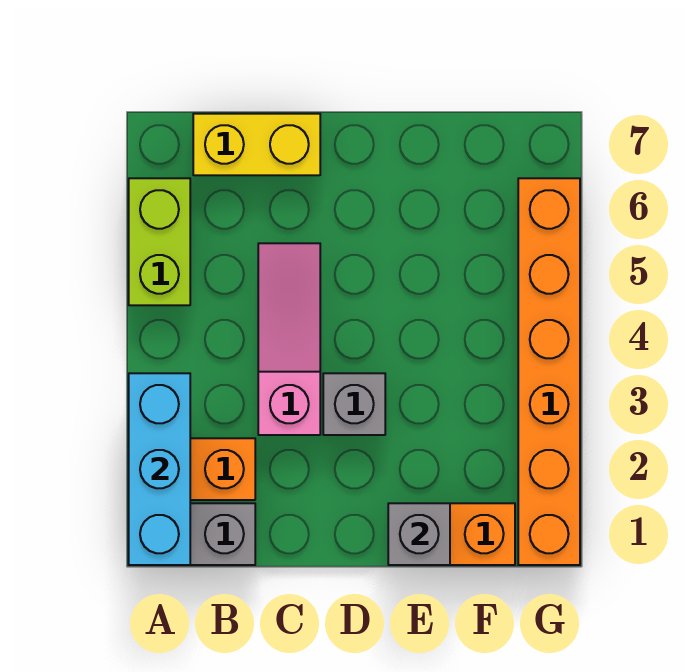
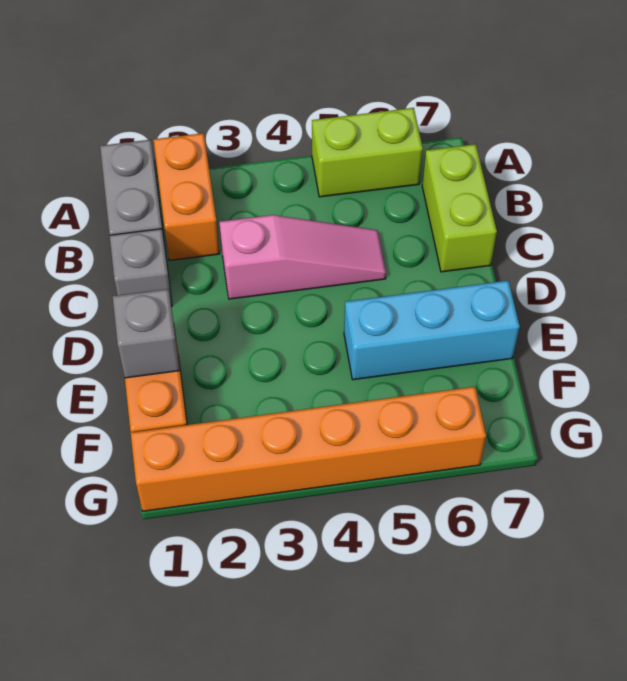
cyan 1x3 brick [129,373,190,565] -> cyan 1x3 brick moved to [344,281,520,380]
yellow 1x2 brick [193,114,320,175] -> lime 1x2 brick [422,144,497,272]
grey 1x1 brick [323,373,385,435] -> grey 1x1 brick moved to [110,229,172,307]

